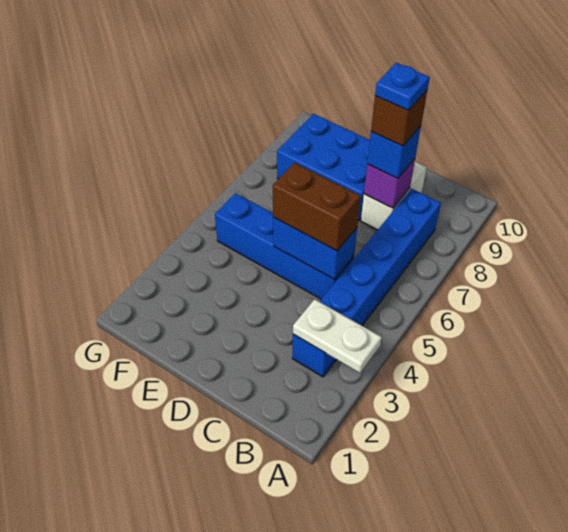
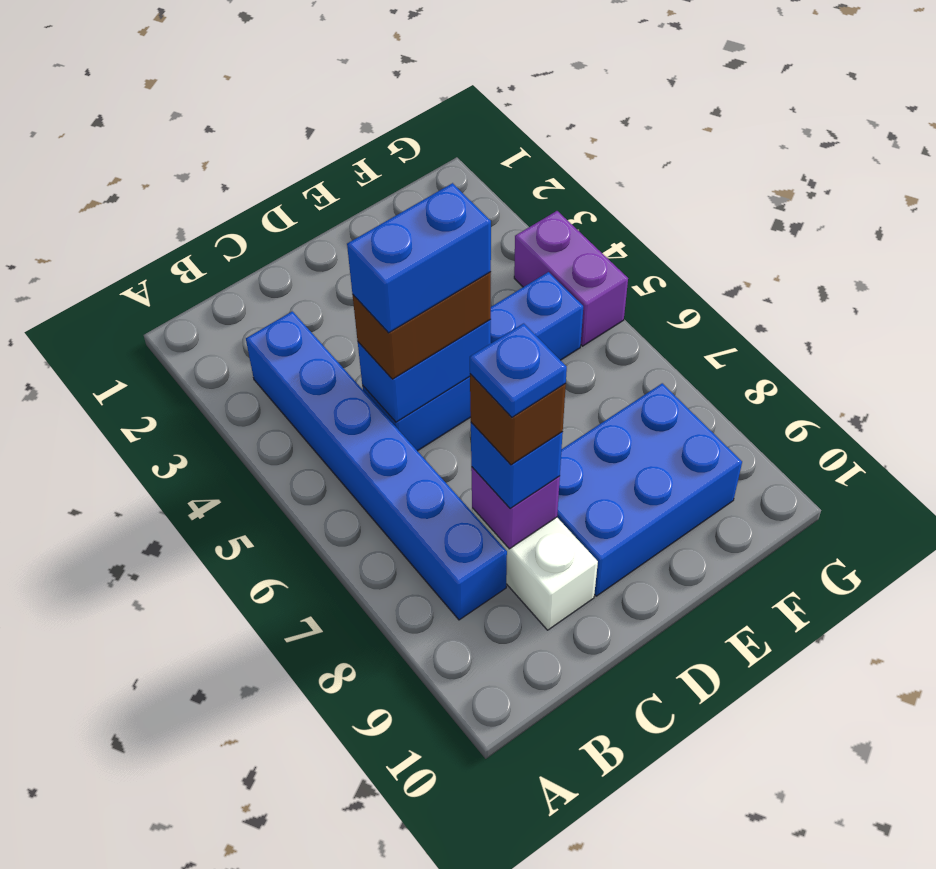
white 1x2 plate [293,299,382,373] -> none
none -> blue 1x2 brick [347,183,491,333]
none -> purple 1x2 brick [514,211,628,346]

